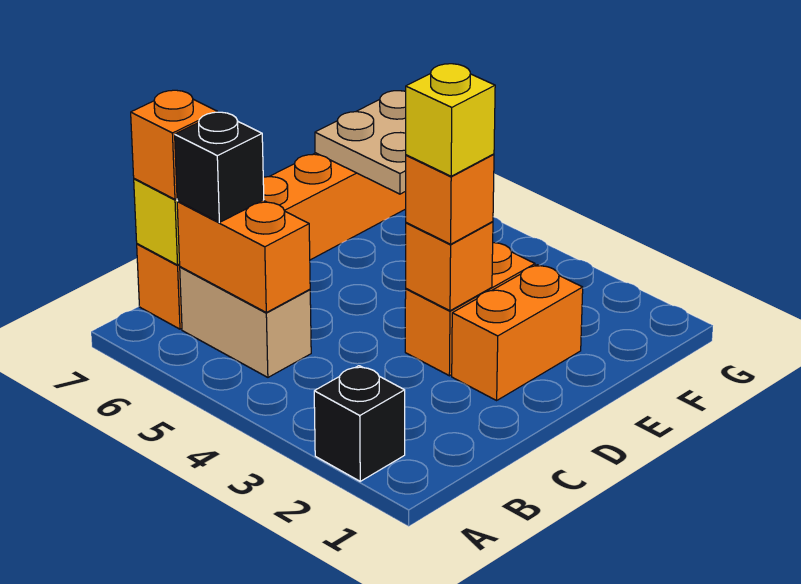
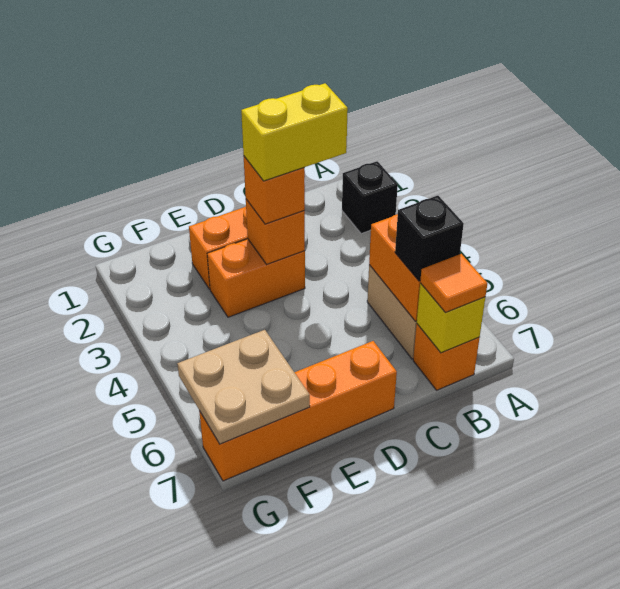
orange 1x1 brick [131,90,217,199] -> orange 1x1 tile [420,254,487,313]
yellow 1x1 brick [406,64,495,176] -> yellow 1x2 brick [241,83,348,181]

